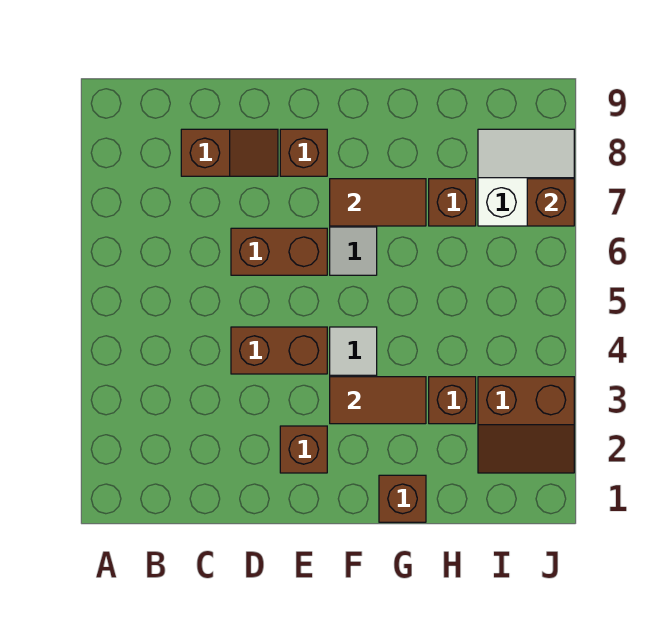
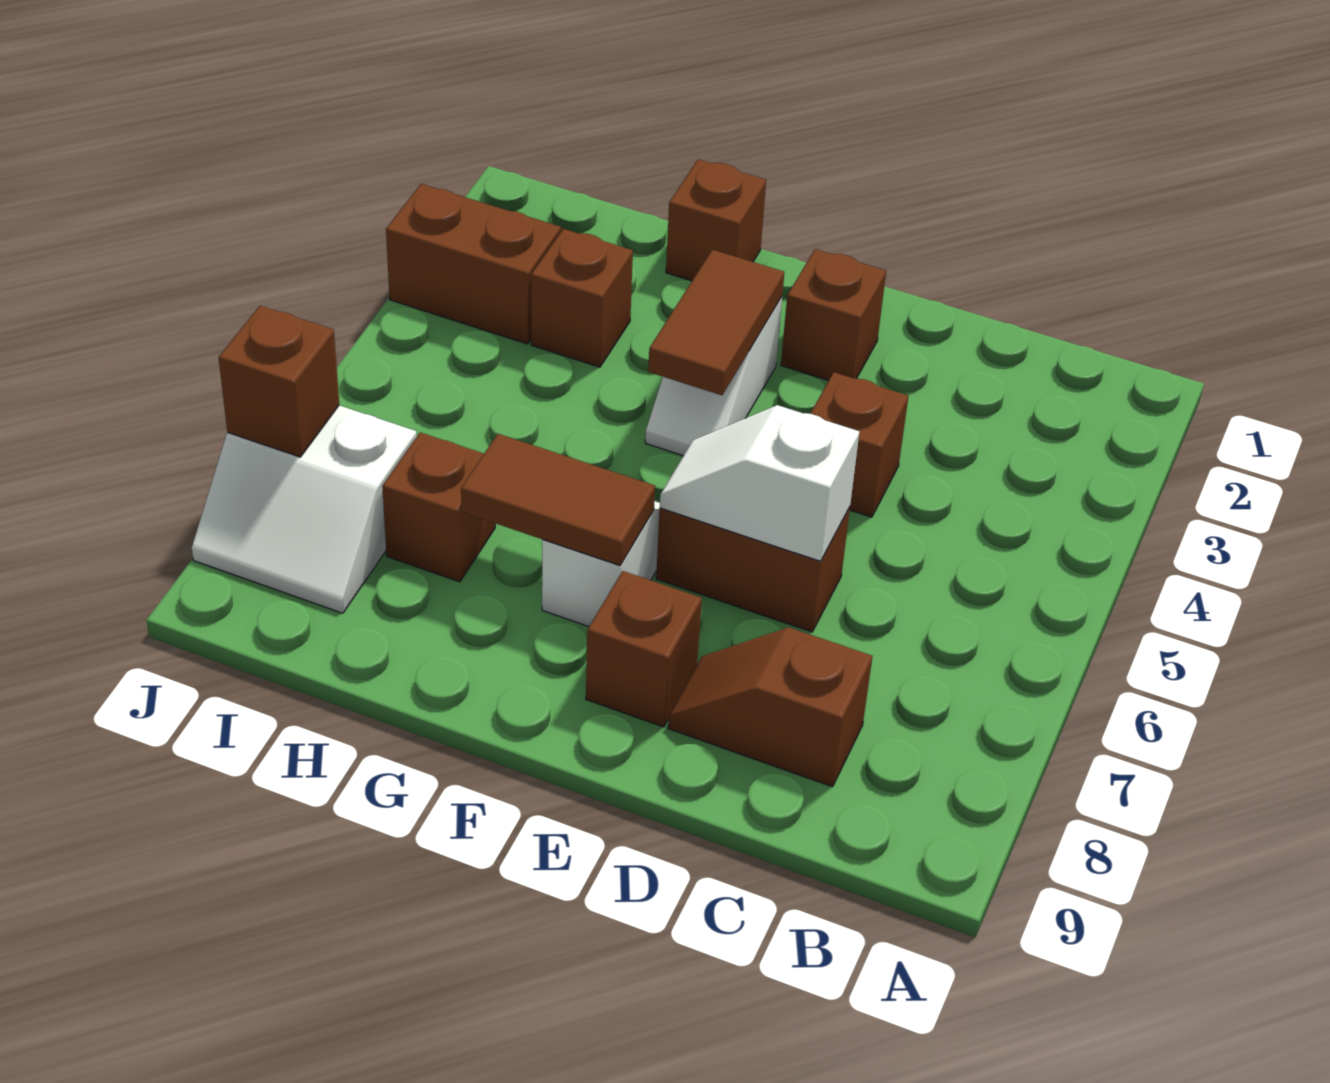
brown 1x2 brick [231,327,327,374] -> brown 1x1 brick [810,372,908,517]
none -> white 1x2 slope [660,405,859,561]
brown 1x2 tile [330,377,426,424] -> brown 1x2 tile turned to [648,250,784,395]

